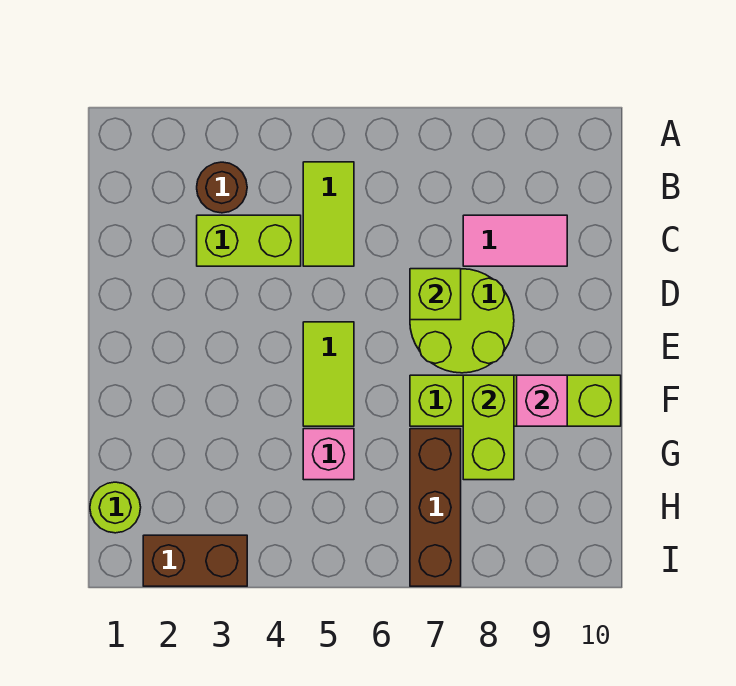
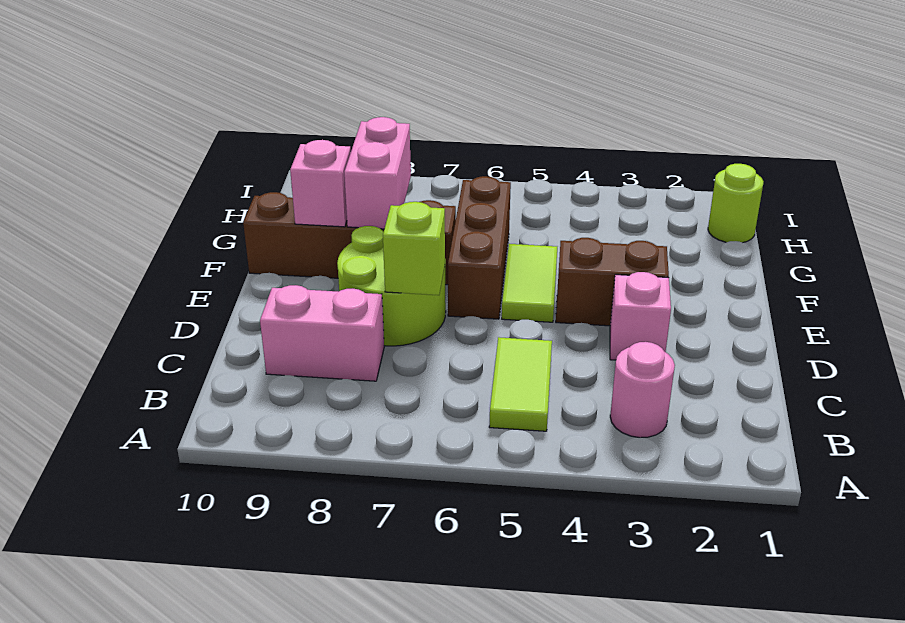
brown 1x1 round brick [197,162,247,213] -> pink 1x1 round brick [610,342,675,438]
lime 1x2 brick [197,215,301,266] -> none
pink 1x2 tile [463,215,567,266] -> pink 1x2 brick [260,285,384,381]
lime 1x4 brick [410,375,621,426] -> brown 1x4 brick [243,192,456,285]
lime 1x2 brick [463,375,514,480] -> pink 1x2 brick [344,117,411,229]
pink 1x1 brick [303,429,354,480] -> pink 1x1 brick moved to [610,272,671,360]
brown 1x3 brick [410,429,461,586] -> brown 1x3 brick moved to [448,176,511,319]
brown 1x2 brick [143,535,247,586] -> brown 1x2 brick moved to [556,238,669,326]

